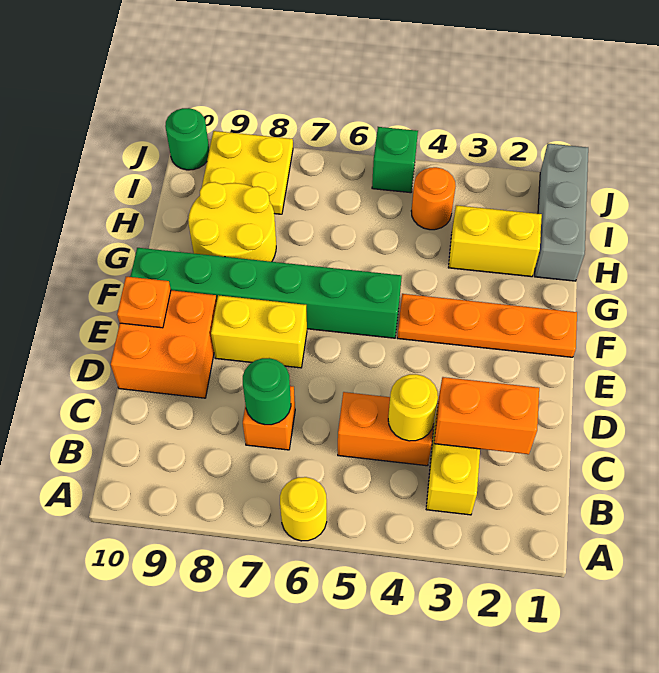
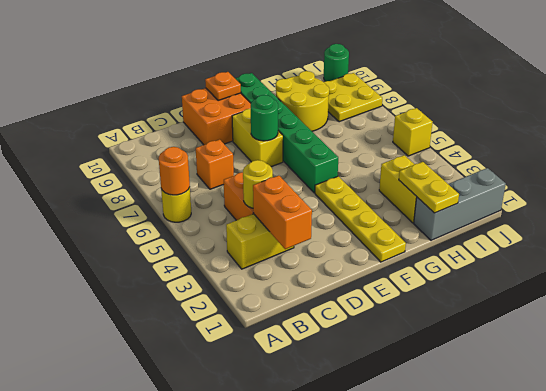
green 1x1 round brick [243,358,291,425] -> green 1x1 round brick moved to [250,95,278,141]
orange 1x4 plate [397,294,577,357] -> yellow 1x4 plate [315,176,406,262]
none -> yellow 1x2 plate [399,162,459,213]
orange 1x1 round brick [411,167,456,230] -> orange 1x1 round brick moved to [159,147,190,195]
green 1x1 brick [372,127,418,193] -> yellow 1x1 brick [393,108,432,156]

